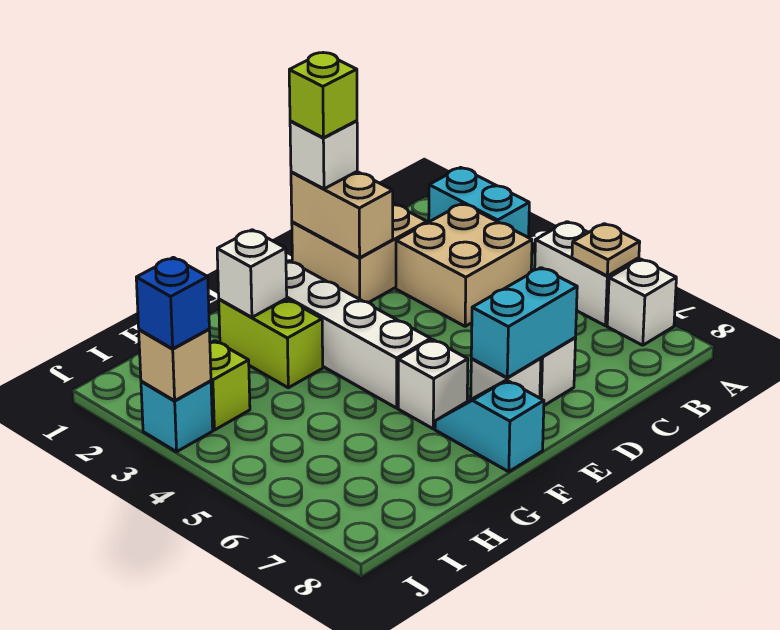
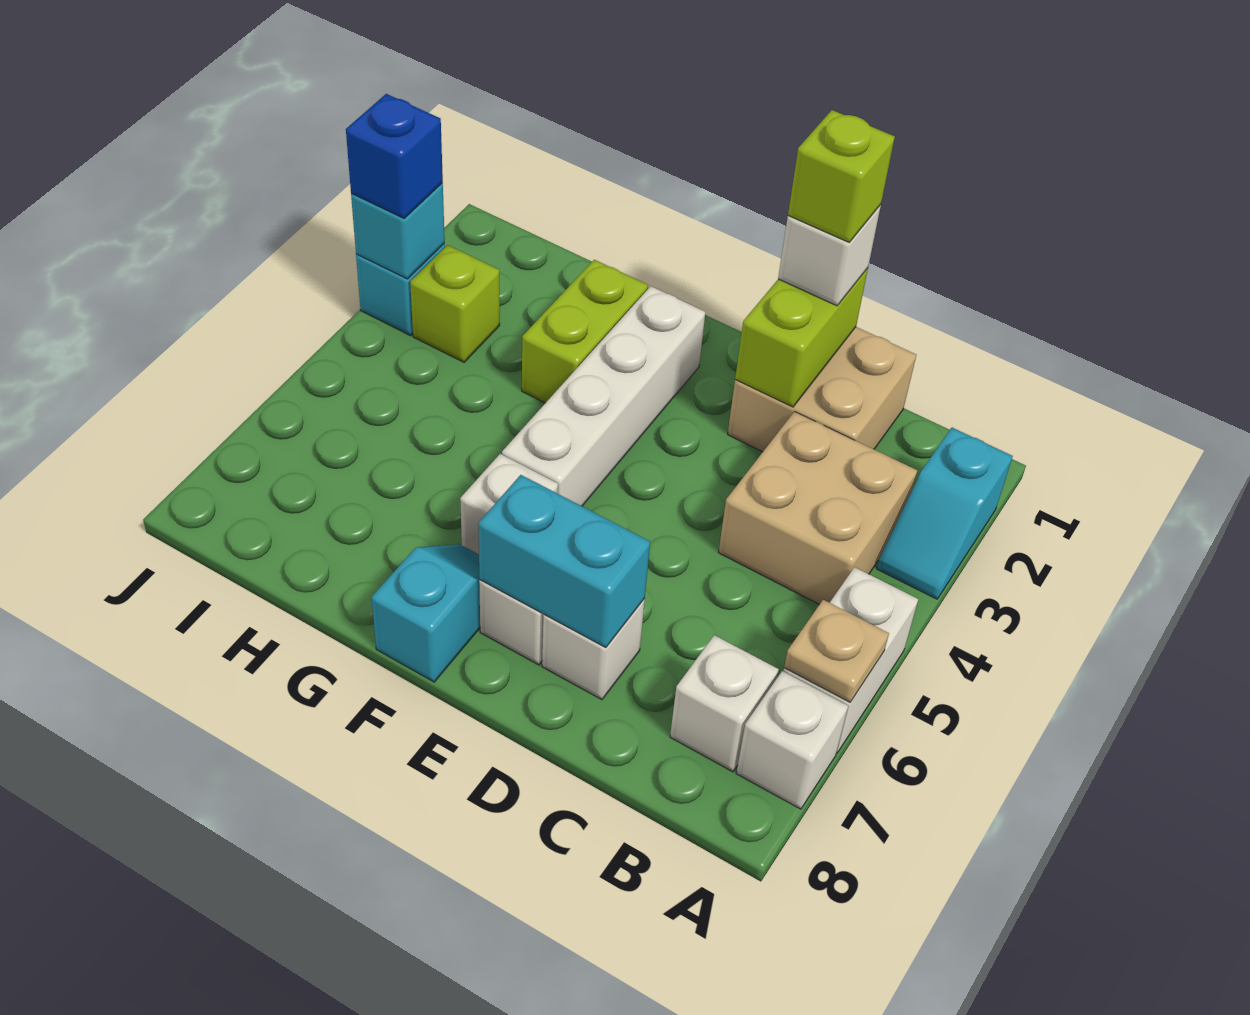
cyan 1x2 brick [429,167,529,238] -> cyan 1x2 slope [877,428,1013,599]
tan 1x2 brick [291,172,393,258] -> lime 1x2 brick [735,268,868,407]
white 1x1 brick [217,230,287,317] -> white 1x1 brick moved to [670,635,779,772]
tan 1x1 brick [139,329,211,401] -> cyan 1x1 brick [351,183,445,279]

